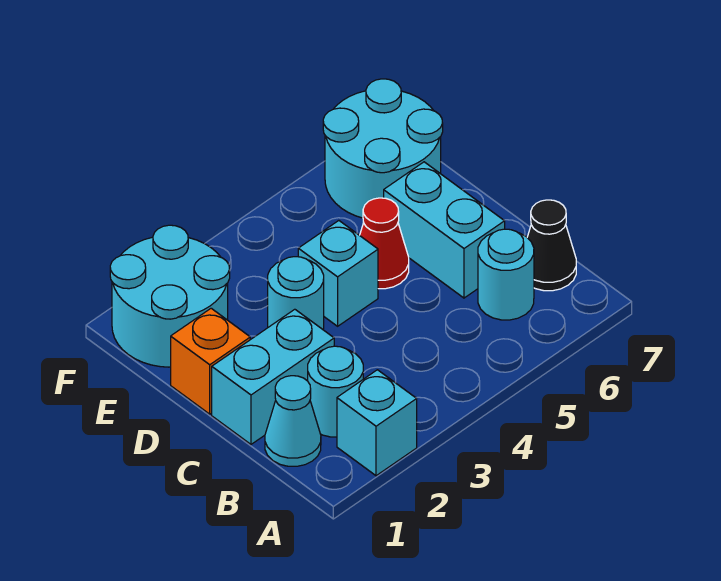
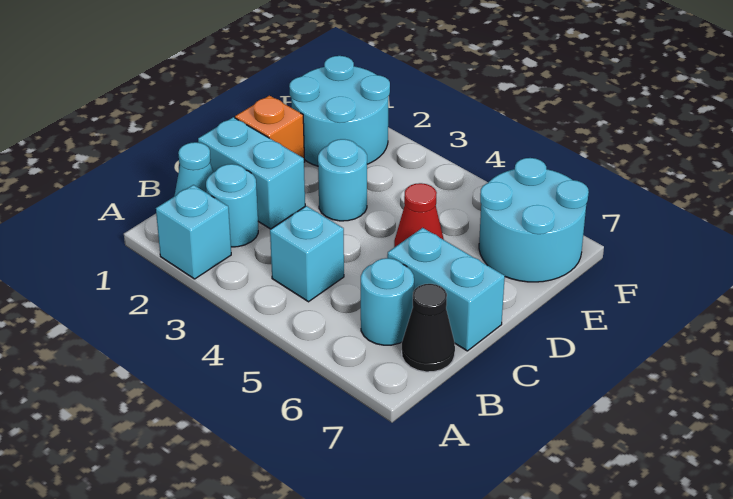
cyan 1x2 brick [384,162,505,298] -> cyan 1x2 brick turned to [387,228,505,351]
cyan 1x1 brick [298,221,378,326] -> cyan 1x1 brick moved to [270,206,344,302]

